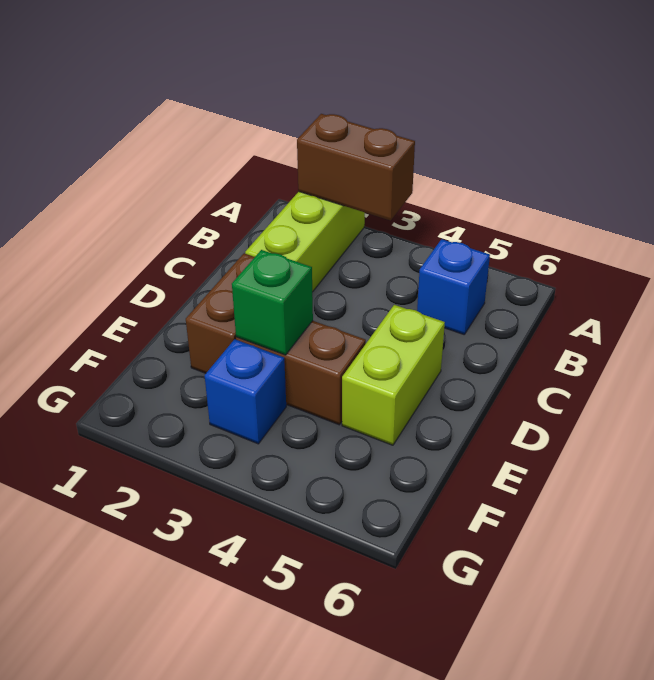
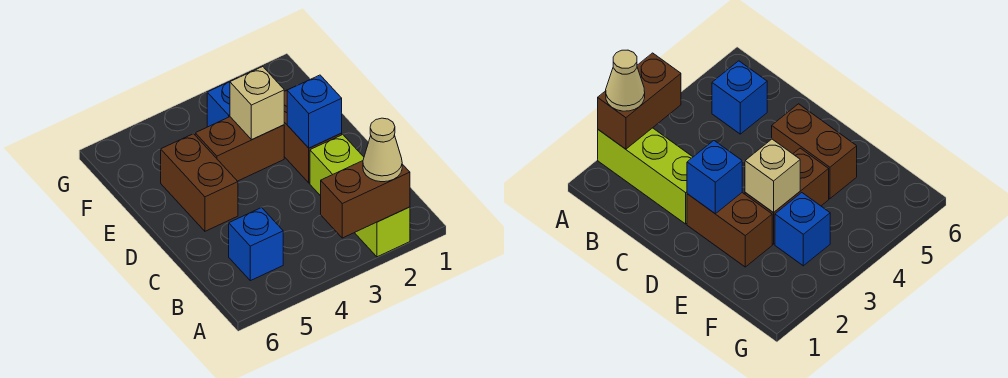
none -> tan 1x1 cone [363,118,402,182]
none -> blue 1x1 brick [287,75,342,148]
lime 1x2 brick [342,305,445,445] -> brown 1x2 brick [161,134,238,231]
green 1x1 brick [232,250,313,355] -> tan 1x1 brick [230,67,284,140]

